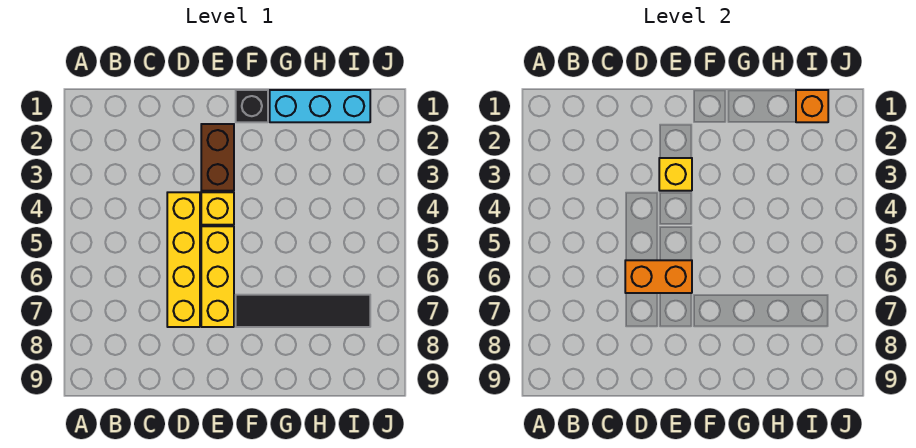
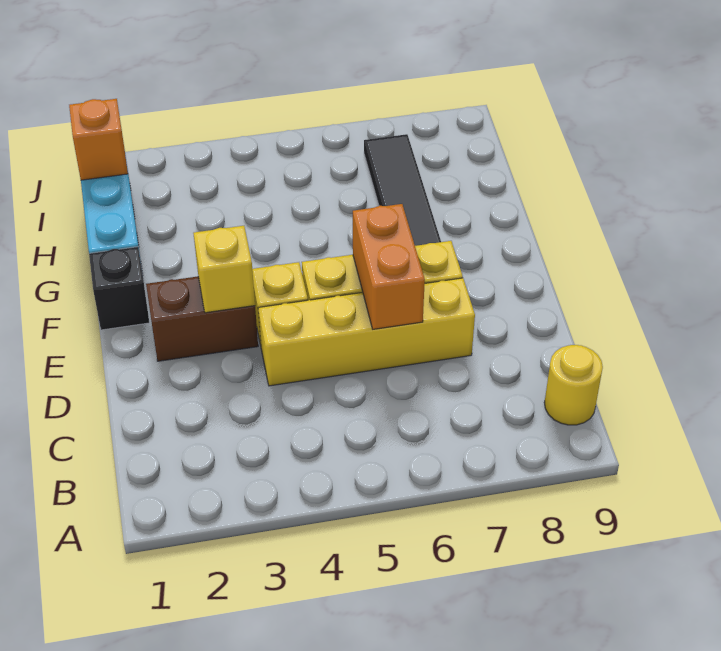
none -> yellow 1x1 round brick [544,345,603,425]

